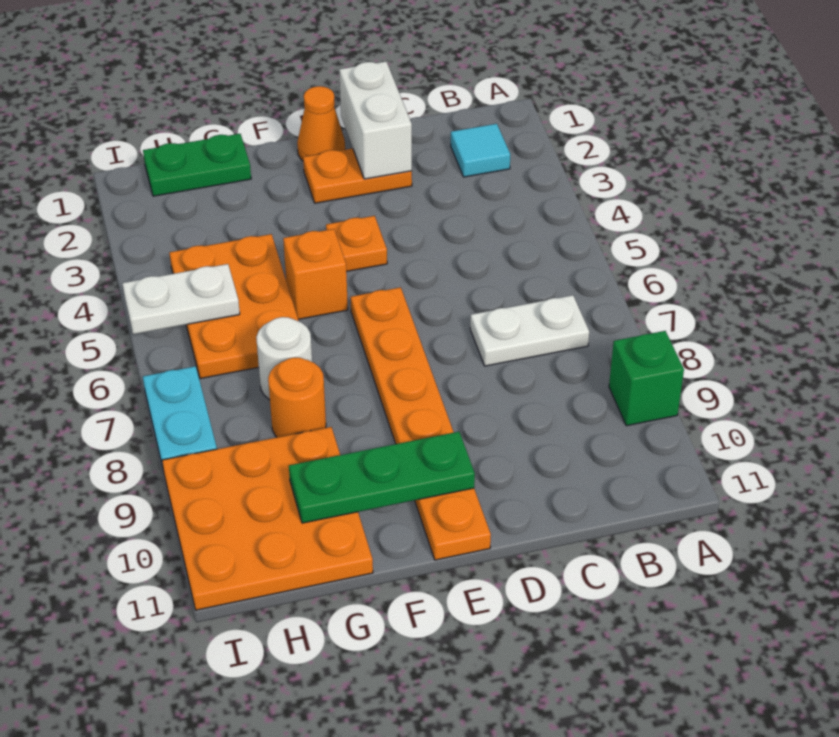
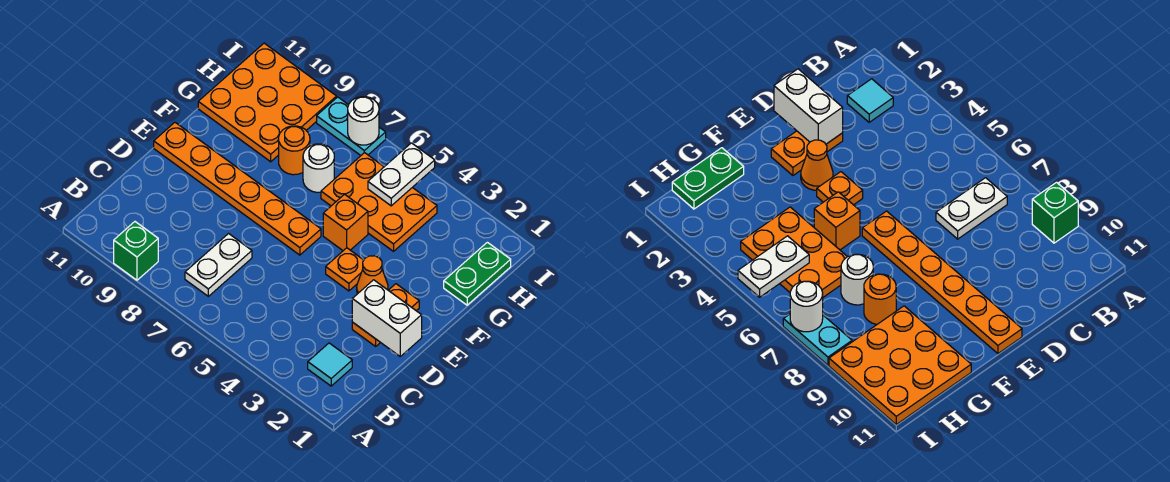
orange 1x1 cone [297,86,345,161] -> orange 1x1 cone moved to [357,256,388,294]
green 1x3 plate [289,432,475,523] -> none
none -> white 1x1 round brick [348,97,379,145]

